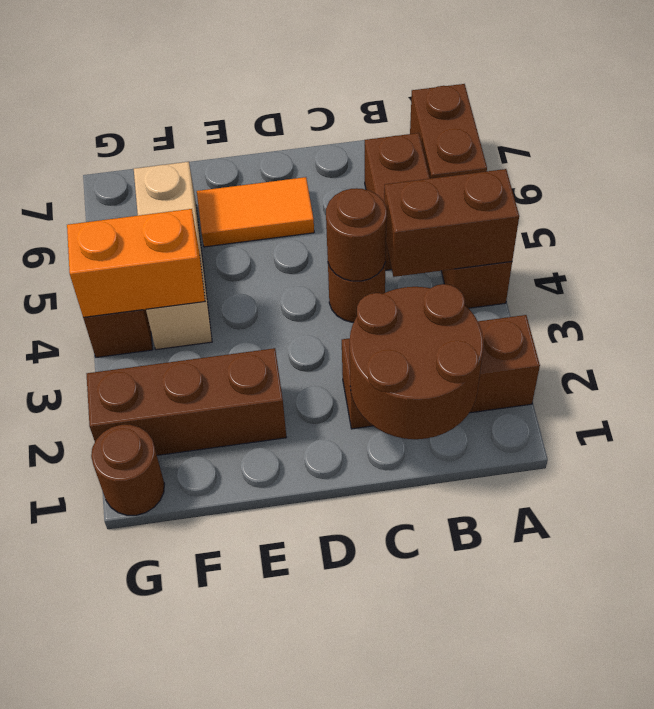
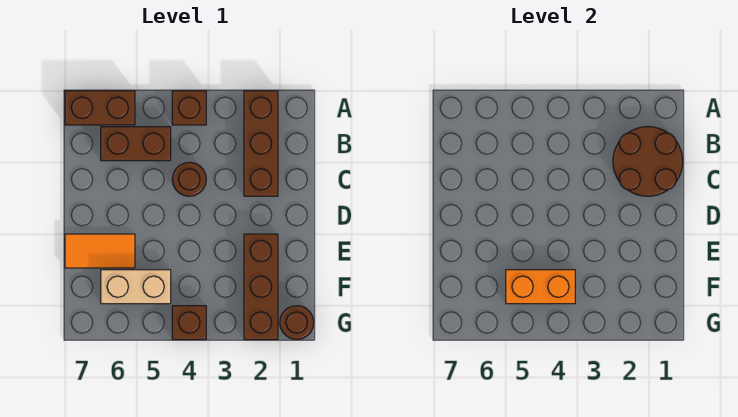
brown 1x2 brick [384,169,519,277] -> none
brown 1x1 round brick [326,188,387,281] -> none
orange 1x2 tile [197,177,314,247] -> orange 1x2 tile turned to [65,234,135,268]
tan 1x3 brick [134,162,212,350] -> tan 1x2 brick [101,270,171,304]
orange 1x2 brick [67,209,205,317] -> orange 1x2 brick turned to [506,270,575,304]

